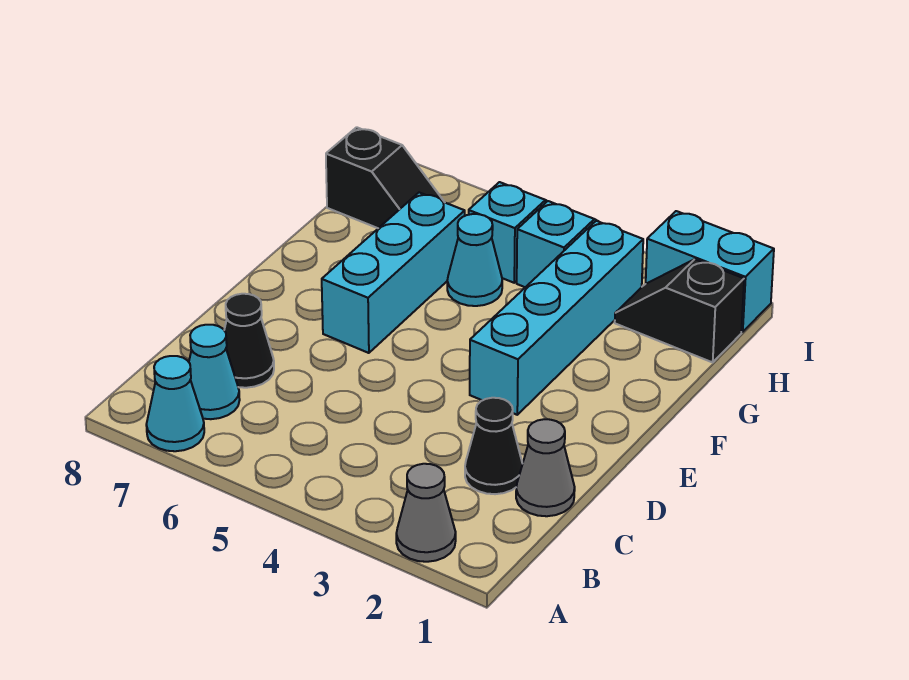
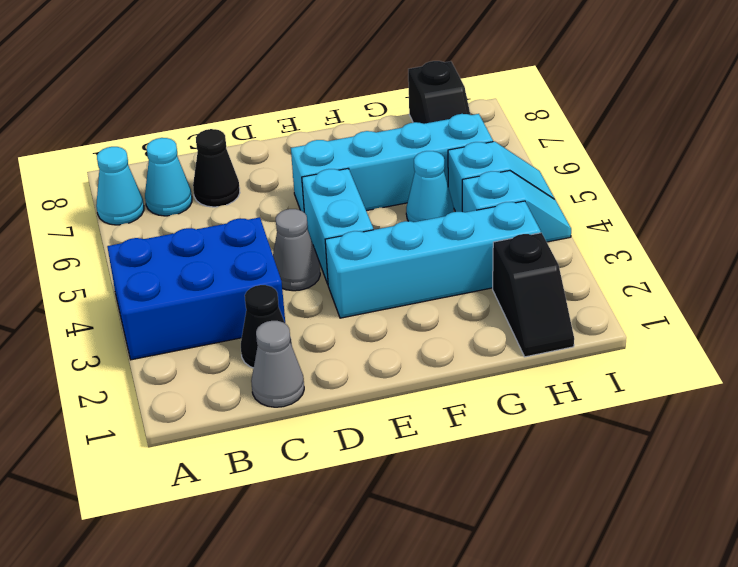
grey 1x1 cone [396,464,456,562] -> grey 1x1 cone moved to [273,209,320,291]
none -> blue 2x3 brick [107,217,285,360]
cyan 1x3 brick [322,193,465,353] -> cyan 1x4 brick [291,114,493,212]
black 1x2 slope [615,259,744,362] -> black 1x2 slope turned to [493,233,574,357]
cyan 1x2 brick [646,211,774,332] -> cyan 1x2 brick moved to [302,169,373,284]

